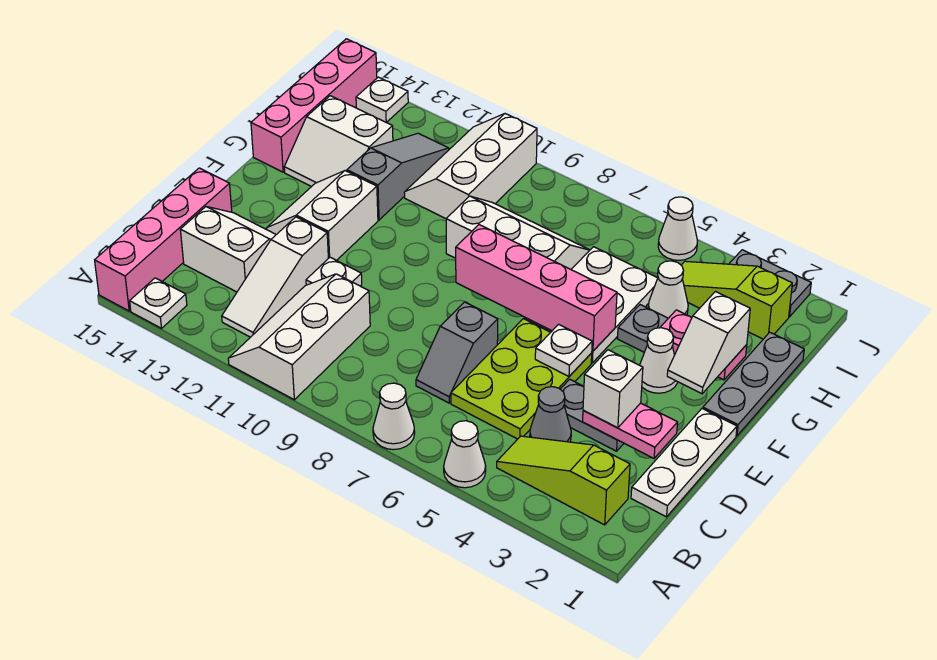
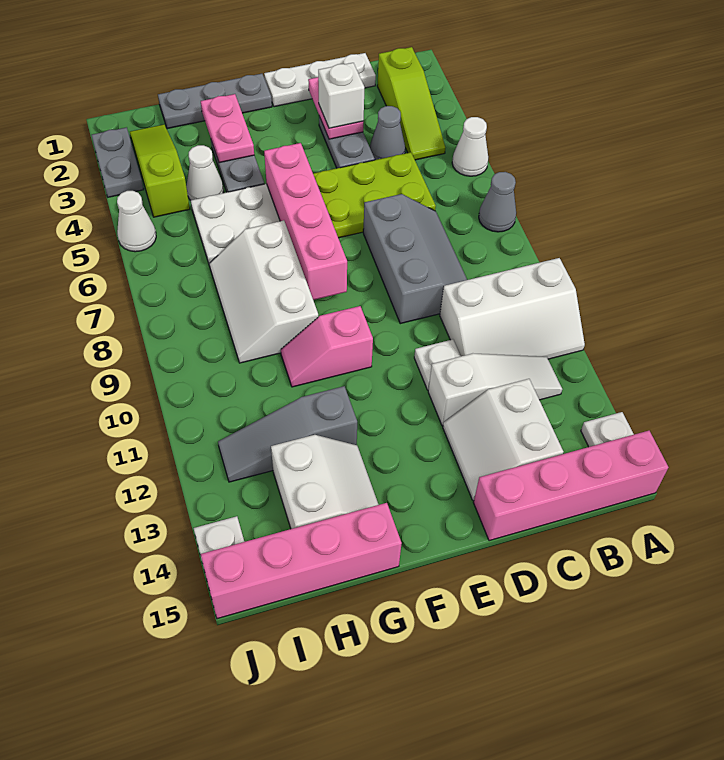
white 1x1 cone [373,383,415,450] -> grey 1x1 cone [479,172,516,232]
grey 1x2 slope [416,302,498,403] -> grey 2x3 slope [363,194,467,324]
white 1x1 plate [535,324,592,376] -> none
white 2x2 slope [266,171,378,260] -> none
white 1x2 slope [667,292,750,394] -> none
white 1x1 cone [640,328,677,393] -> none
none -> pink 1x2 slope [281,306,373,387]
white 2x3 slope [404,114,537,219] -> none
lime 1x3 slope [682,261,792,339] -> lime 1x3 slope turned to [130,125,190,217]

